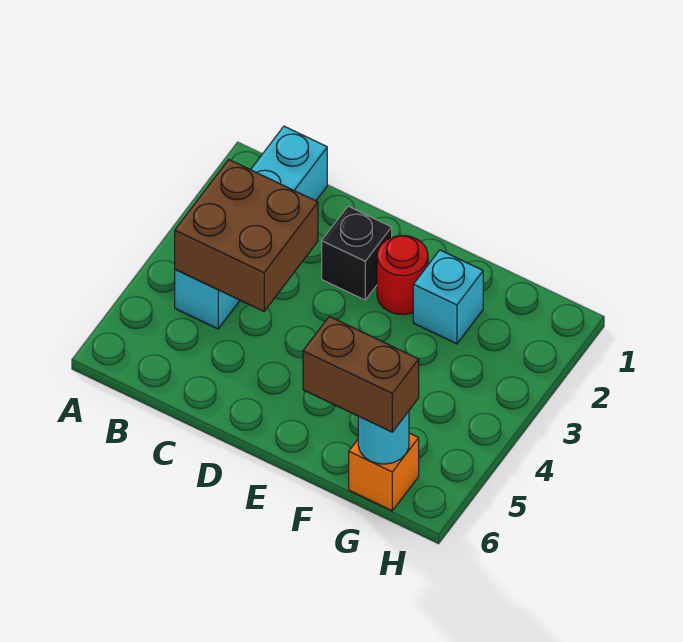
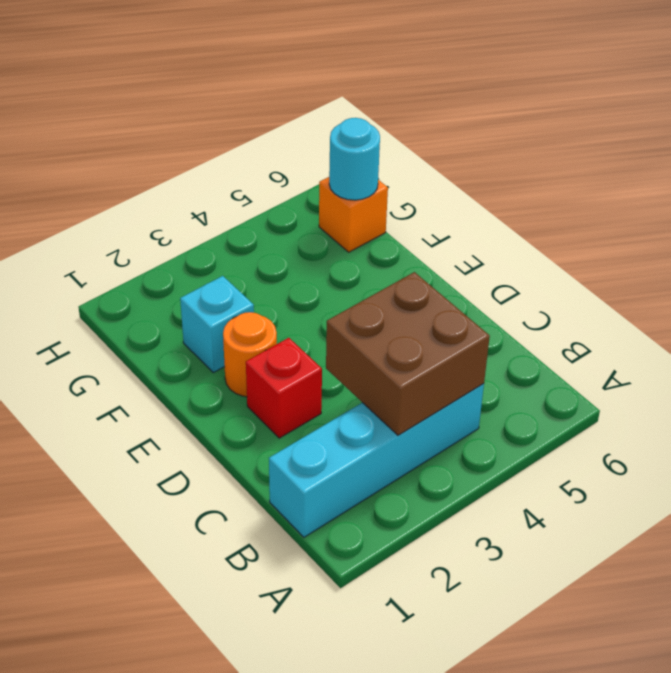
black 1x1 brick [322,206,392,300] -> red 1x1 brick [246,338,322,438]
red 1x1 round brick [377,236,428,315] -> orange 1x1 round brick [223,312,277,397]
brown 1x2 brick [303,316,419,432] -> none

